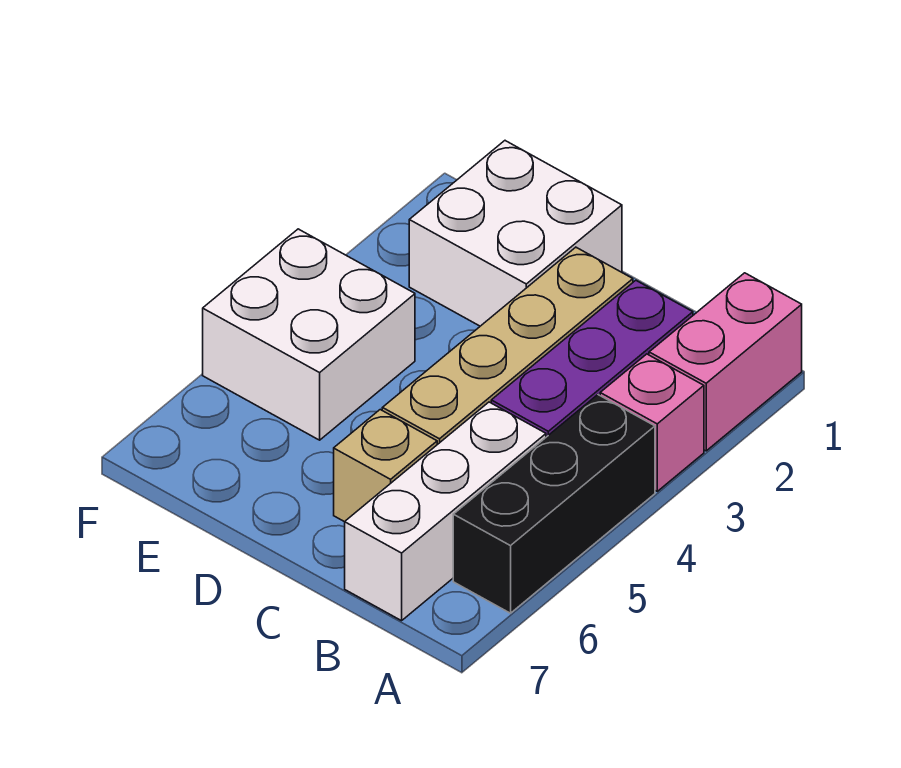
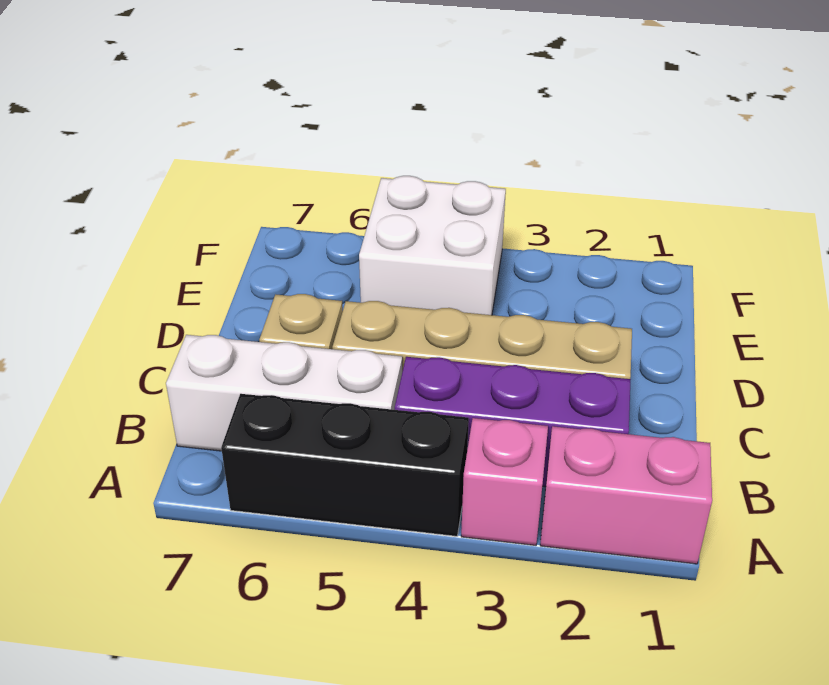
white 2x2 brick [409,141,622,326] -> none

